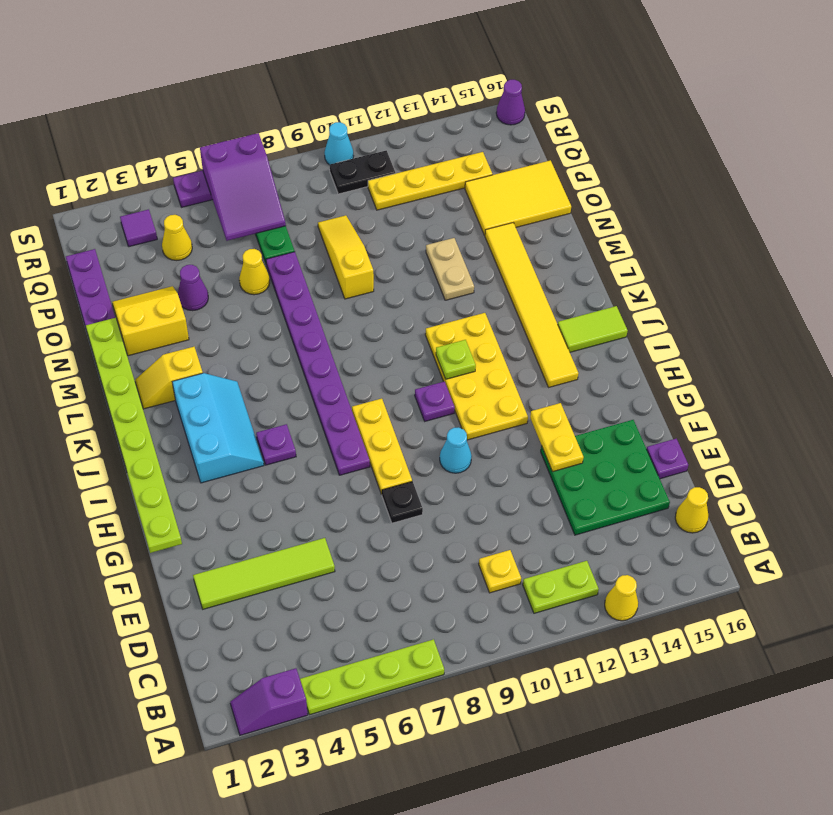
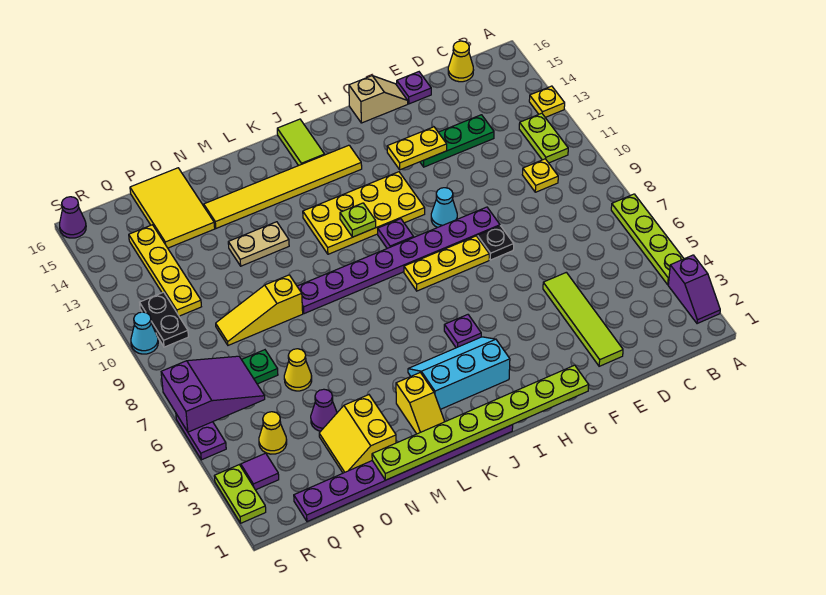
yellow 1x1 cone [605,575,638,621] -> yellow 1x1 plate [529,86,565,117]
green 3x3 plate [541,420,670,535] -> green 1x3 plate [420,115,494,167]
none -> tan 1x2 slope [349,76,408,123]
purple 1x8 plate [266,252,370,475] -> purple 1x8 plate moved to [297,207,500,314]
none -> lime 1x2 plate [214,465,266,523]

